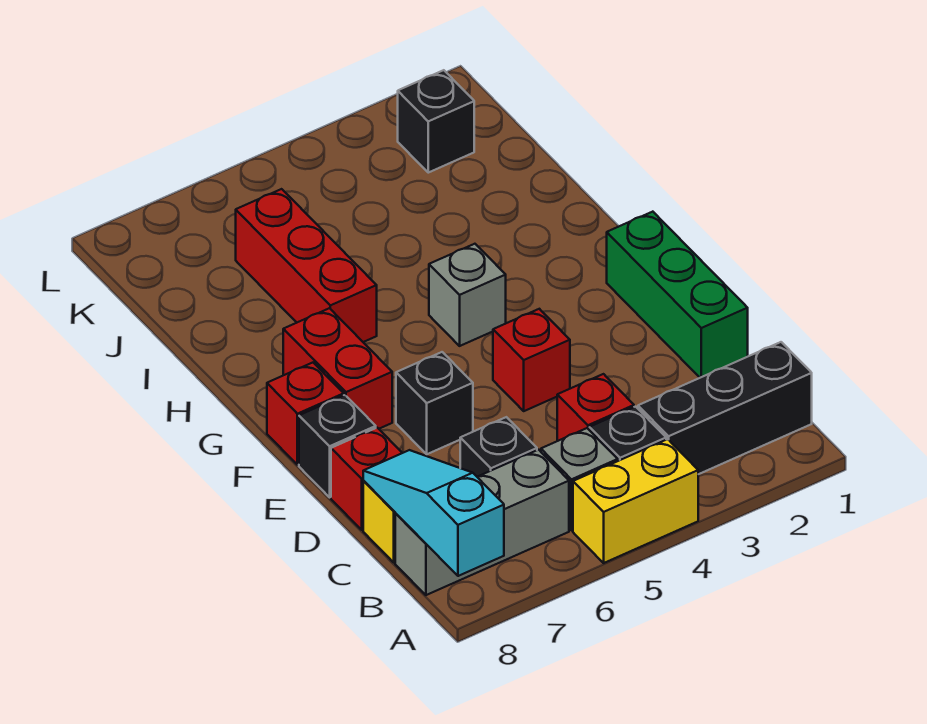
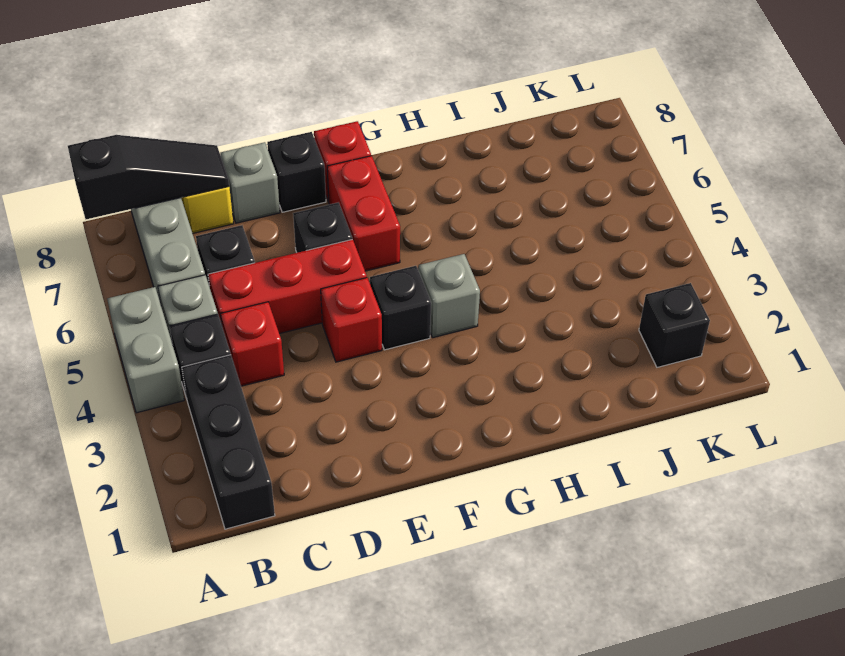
yellow 1x2 brick [573,439,698,563] -> grey 1x2 brick [107,287,184,413]
cyan 1x3 slope [363,450,504,576] -> black 1x3 slope [68,135,229,219]
green 1x3 brick [607,212,748,378] -> none
red 1x1 brick [331,428,402,530] -> grey 1x1 brick [220,142,280,223]
none -> black 1x1 brick [370,266,431,350]
red 1x2 brick [283,308,392,429] -> red 1x2 brick turned to [327,156,400,271]
red 1x3 brick [236,189,377,342] -> red 1x3 brick moved to [208,239,367,334]

